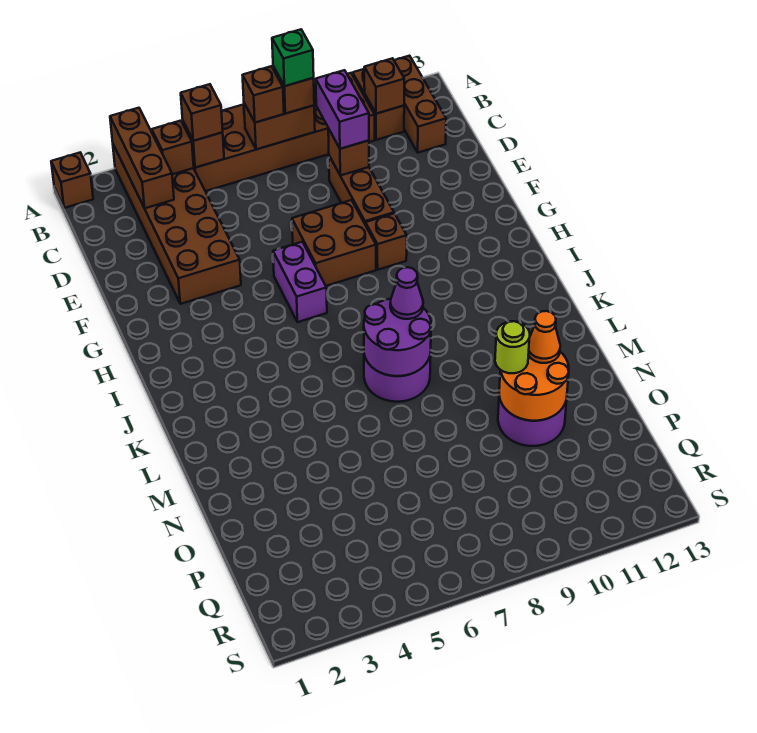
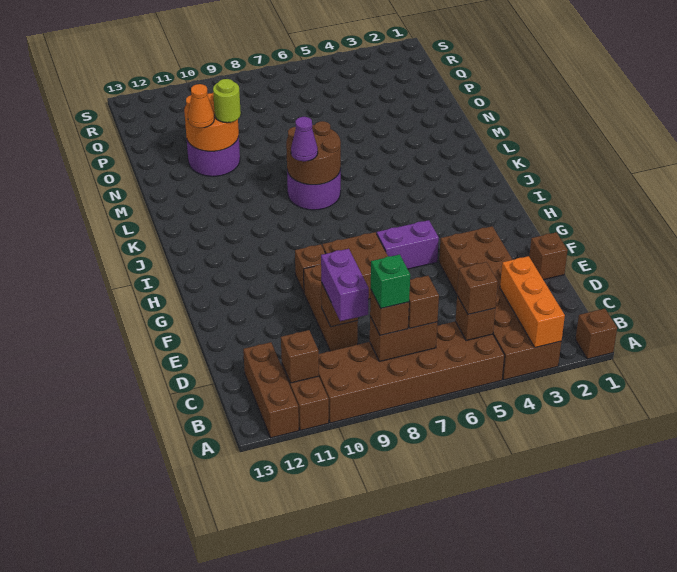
brown 1x3 brick [110,108,174,208] -> orange 1x3 brick [500,256,565,348]
brown 1x1 brick [152,121,194,174] -> brown 1x1 brick moved to [529,232,568,280]
purple 1x2 brick [273,242,327,322] -> purple 1x2 brick turned to [377,220,439,269]
purple 2x2 round brick [364,299,431,376] -> brown 2x2 round brick [286,121,341,185]

